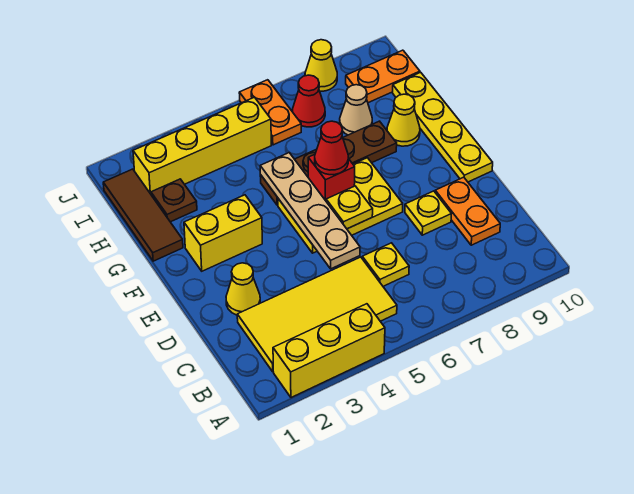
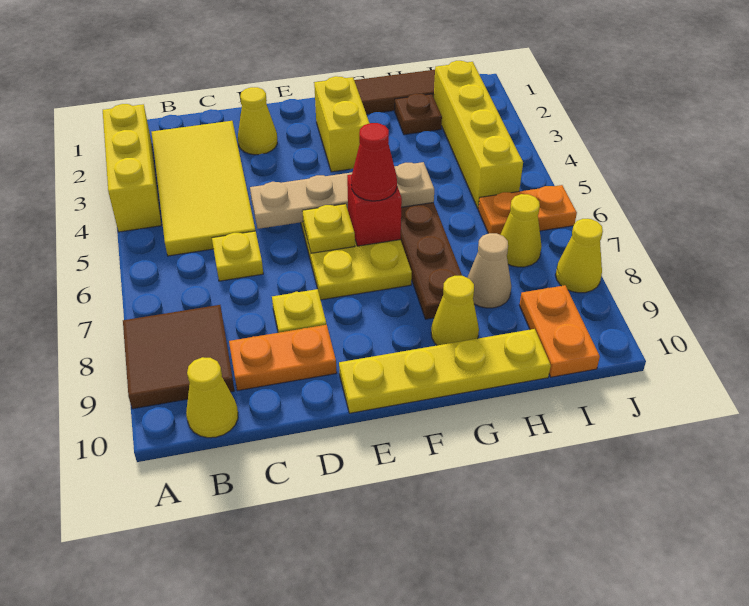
none -> brown 2x2 tile [123,305,234,409]
none -> yellow 1x1 cone [186,357,238,438]
red 1x1 cone [293,75,325,127] -> yellow 1x1 cone [501,194,542,267]

